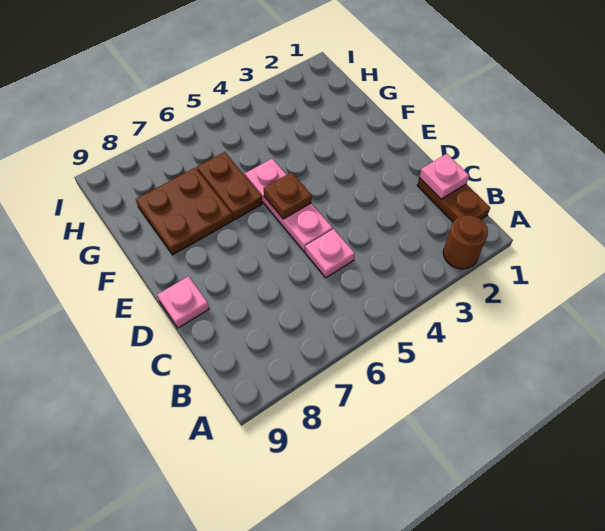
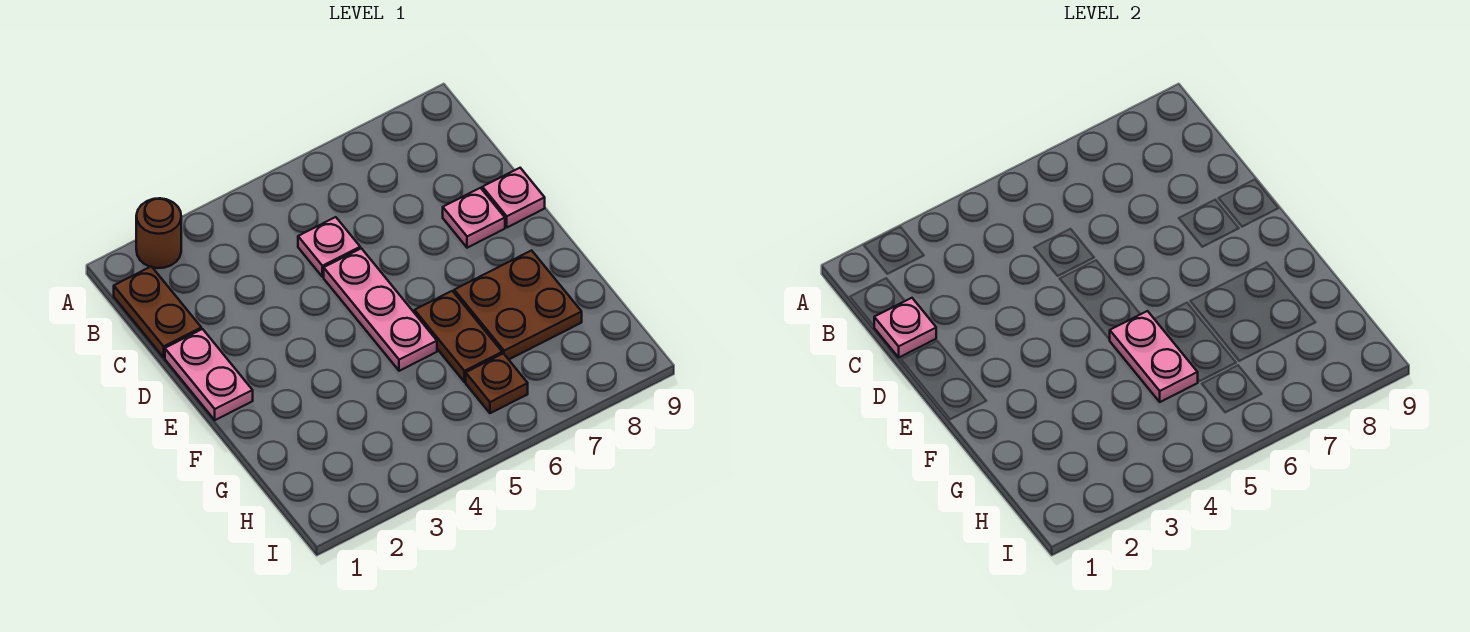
none -> pink 1x2 plate [165,329,253,420]
none -> pink 1x1 plate [443,188,505,248]
brown 1x1 plate [264,172,312,219] -> brown 1x1 plate moved to [466,353,528,413]
none -> pink 1x2 plate [1109,311,1198,402]

